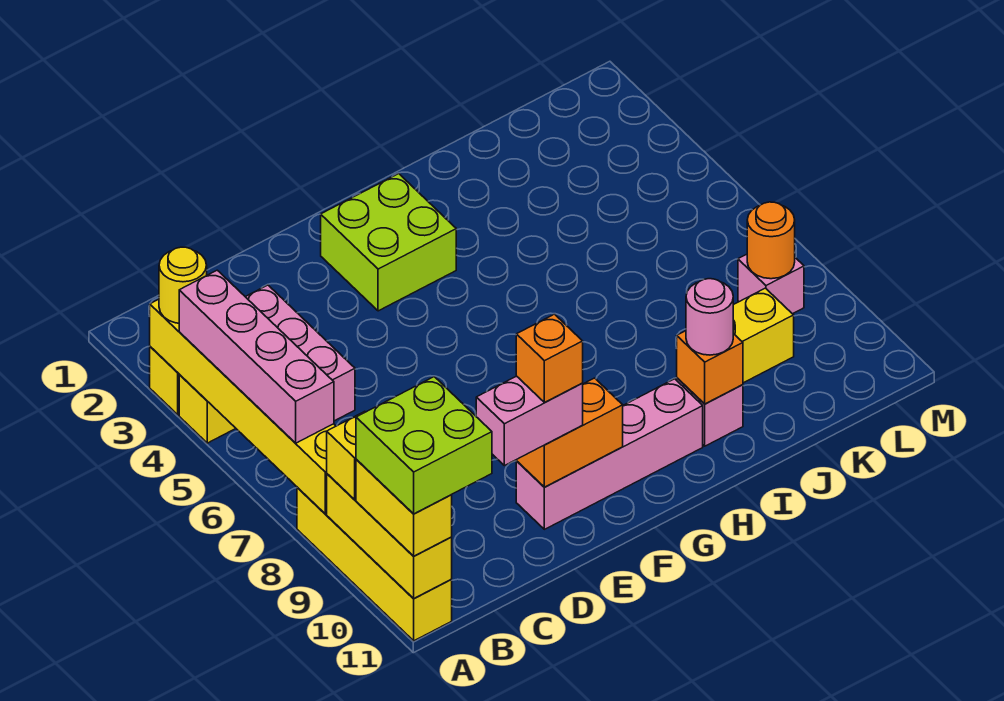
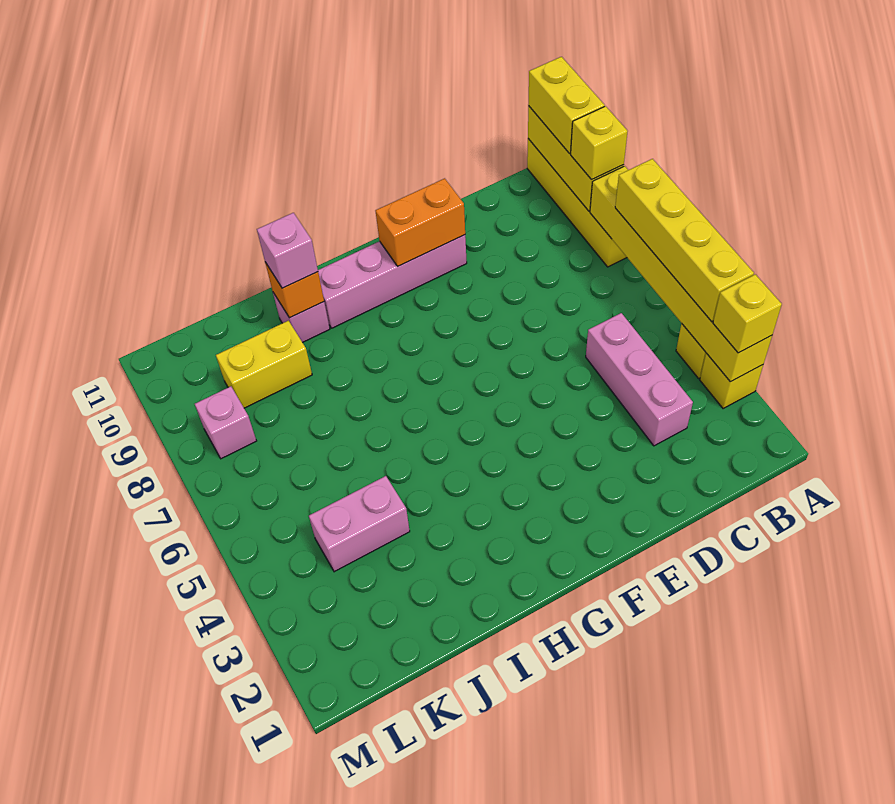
yellow 1x1 round brick [159,247,207,323] -> yellow 1x1 brick [713,274,782,353]
pink 1x4 brick [179,270,334,443] -> yellow 1x4 brick [615,159,754,322]
lime 2x2 brick [356,377,492,514] -> none
pink 1x2 brick [476,376,583,466] -> pink 1x2 brick moved to [309,476,410,572]
orange 1x1 brick [516,314,583,403] -> none
lime 2x2 brick [321,174,456,311] -> none
pink 1x1 round brick [686,279,733,355] -> pink 1x1 brick [257,213,318,288]
orange 1x1 round brick [747,202,795,279] -> none

